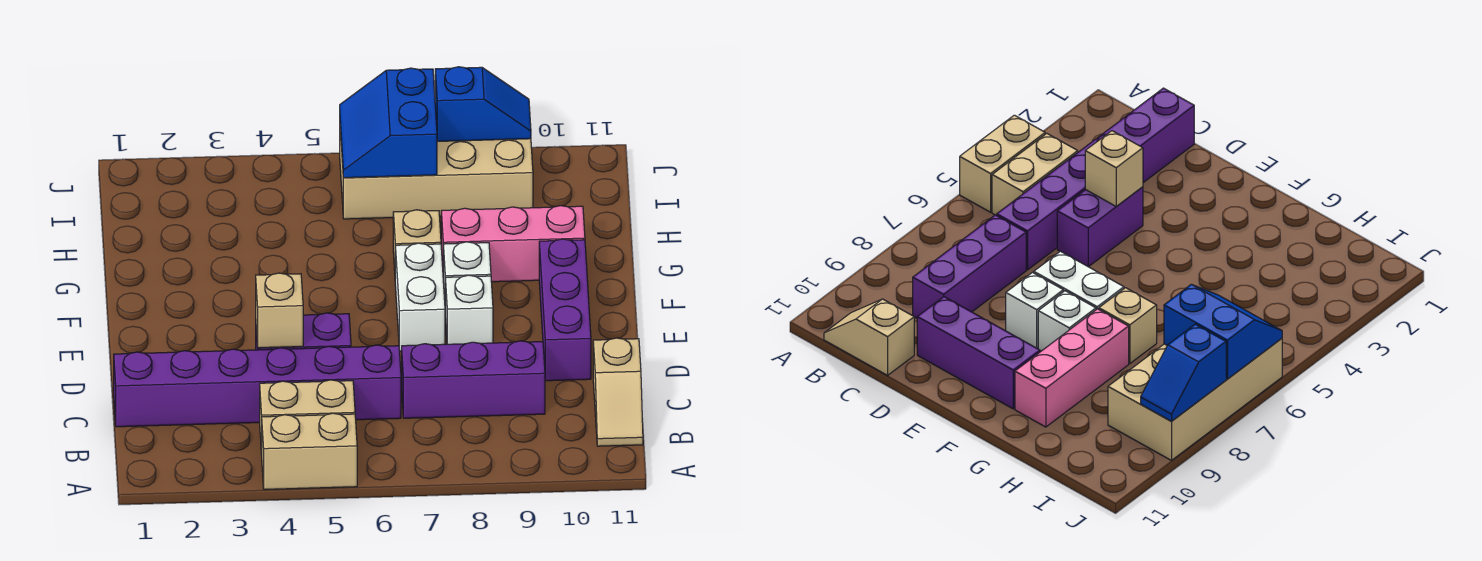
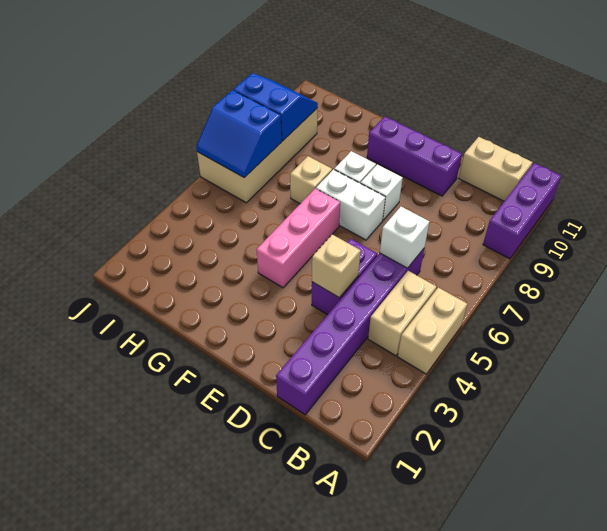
tan 1x2 slope [593,338,643,446] -> tan 1x2 brick [459,137,533,201]
none -> white 1x1 brick [380,207,430,268]
purple 1x3 brick [402,341,545,418] -> purple 1x3 brick moved to [483,163,561,259]
pink 1x3 brick [441,206,585,282] -> pink 1x3 brick moved to [257,189,340,288]
blue 1x2 slope [435,67,531,141] -> blue 2x2 slope [234,73,318,141]

